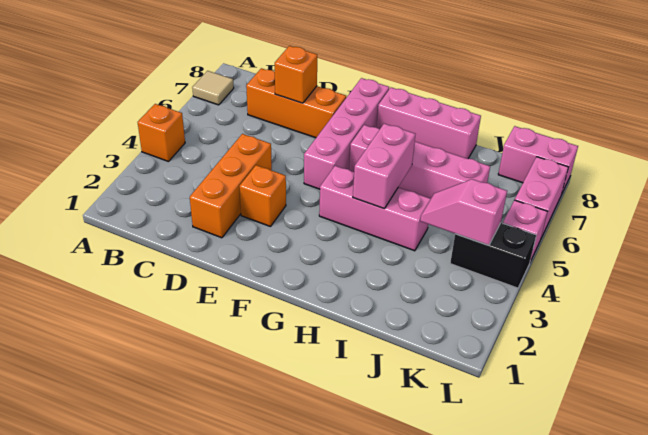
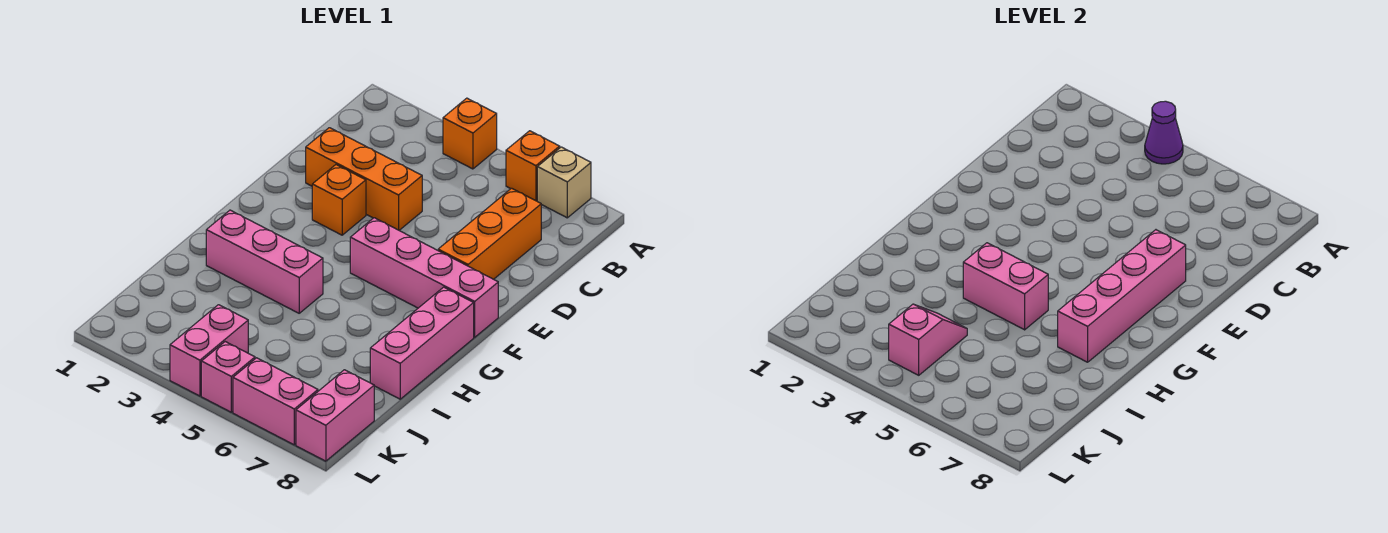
none -> purple 1x1 cone [1145,101,1183,164]
tan 1x1 tile [192,71,234,105] -> tan 1x1 brick [537,147,591,218]
orange 1x1 brick [275,46,317,103] -> orange 1x1 brick moved to [506,131,560,201]
pink 1x3 brick [319,166,431,251] -> pink 1x3 brick turned to [206,210,323,313]
pink 1x4 brick [349,125,490,199] -> pink 1x4 brick moved to [1058,230,1186,362]
black 1x2 brick [450,223,536,288] -> pink 1x2 brick [170,305,248,396]

